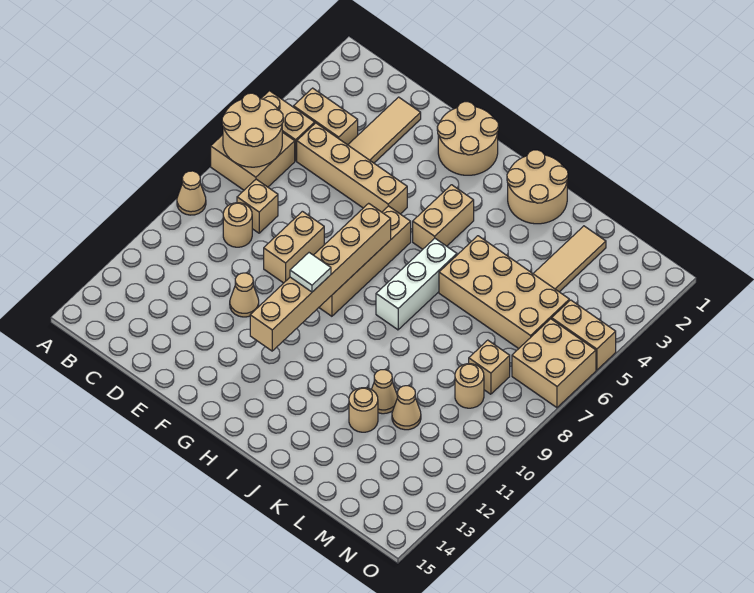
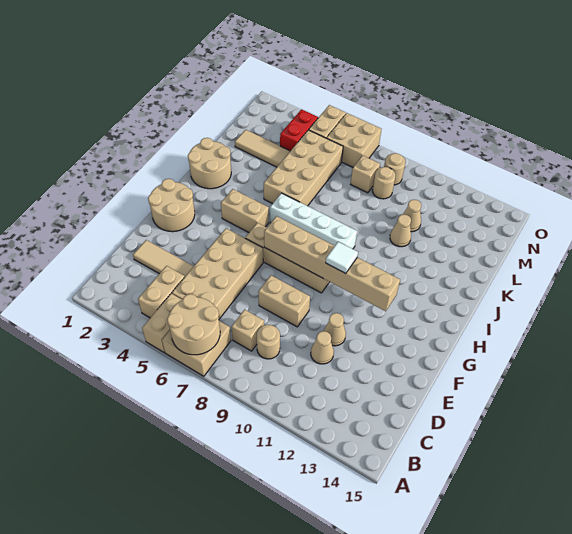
tan 1x1 cone [177,171,206,215] -> tan 1x1 cone moved to [311,331,334,364]
tan 1x4 brick [297,123,407,214] -> tan 2x4 brick [172,228,263,319]
white 1x3 brick [376,238,457,330] -> white 1x4 brick [270,193,357,249]
tan 1x1 round brick [349,388,378,432] -> tan 1x1 round brick moved to [384,153,405,185]
none -> red 1x2 brick [280,109,318,151]

